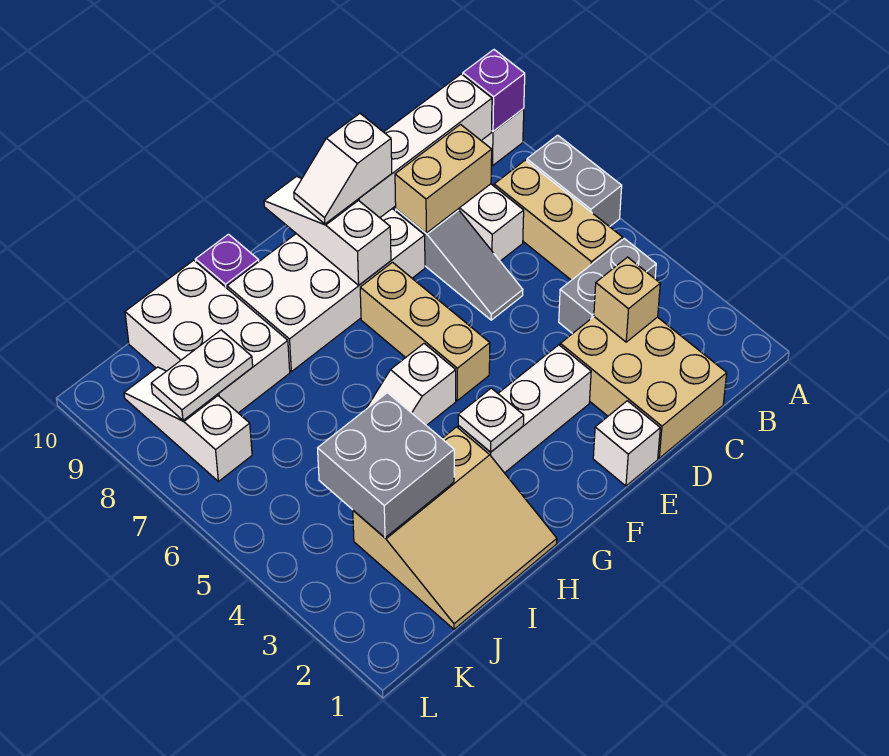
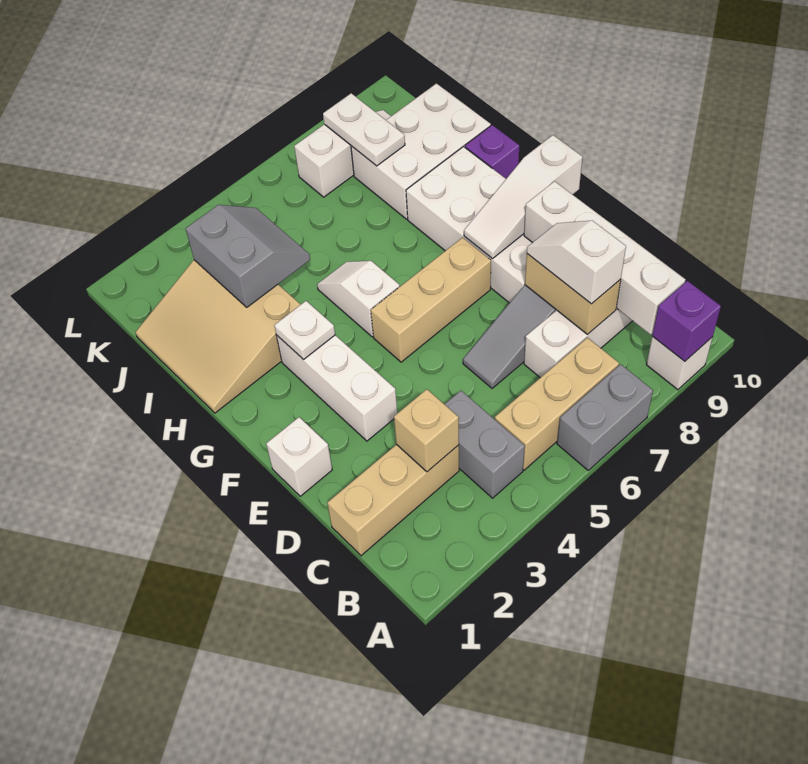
tan 2x3 brick [560,317,727,458] -> tan 1x3 brick [327,444,459,556]
white 1x2 slope [294,114,392,224] -> white 1x2 slope moved to [527,220,626,304]
white 1x3 slope [264,177,391,285] -> white 1x3 slope turned to [464,135,583,259]
grey 2x2 brick [318,393,454,538] -> grey 2x2 slope [186,205,310,307]

